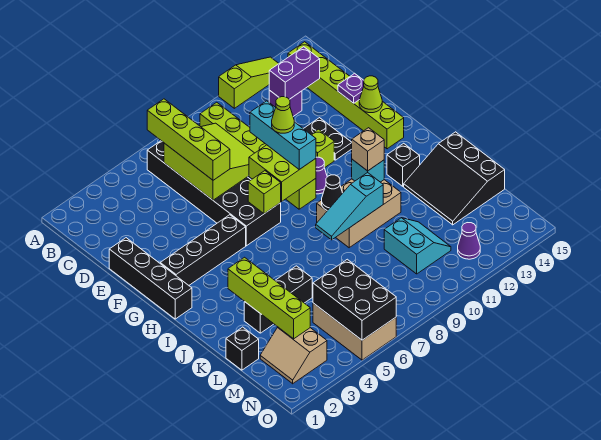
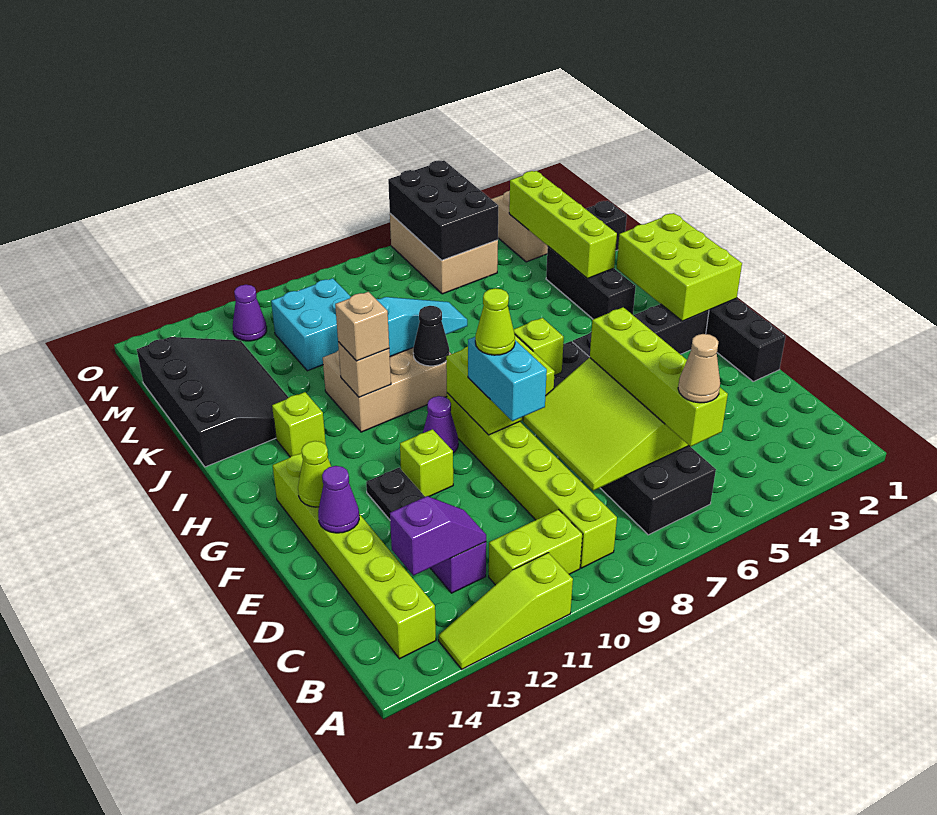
none -> tan 1x1 cone [678,334,720,403]
none -> lime 1x2 brick [489,510,583,585]
purple 1x2 brick [269,47,320,99] -> purple 1x2 slope [390,496,486,576]
cyan 1x3 brick [250,101,316,169] -> cyan 1x2 brick [468,337,547,421]
purple 1x1 plate [338,73,364,103] -> purple 1x1 cone [318,466,359,533]
none -> lime 2x3 brick [617,213,742,321]
cyan 1x1 brick [352,159,384,182] -> tan 1x1 brick [338,342,391,397]
black 1x1 brick [387,143,420,186] -> lime 1x1 brick [272,392,326,457]
black 3x3 slope [404,132,505,225] -> black 3x4 slope [137,337,289,467]
black 1x3 brick [244,266,312,333] -> black 1x3 brick turned to [546,247,636,319]
cyan 2x2 slope [384,218,451,274] -> cyan 2x2 brick [271,278,351,371]

